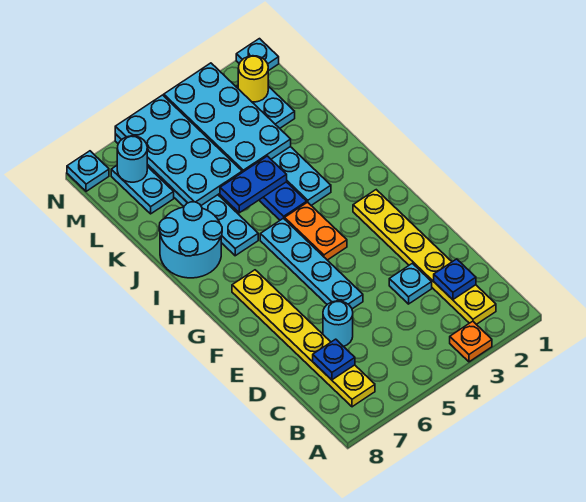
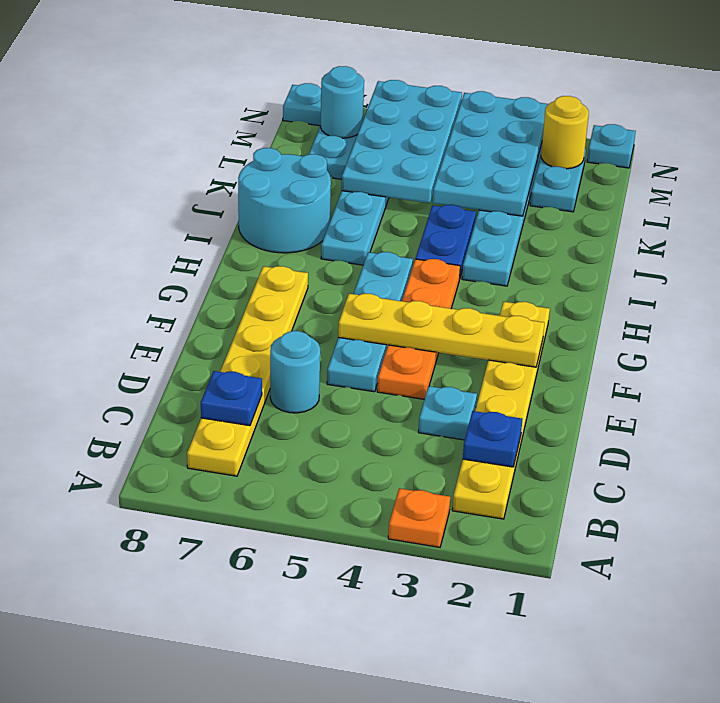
none -> yellow 1x4 plate [338,294,544,367]
orange 1x2 plate [285,202,347,260] -> orange 1x4 plate [377,259,460,399]
blue 1x2 plate [220,156,287,213] -> none

